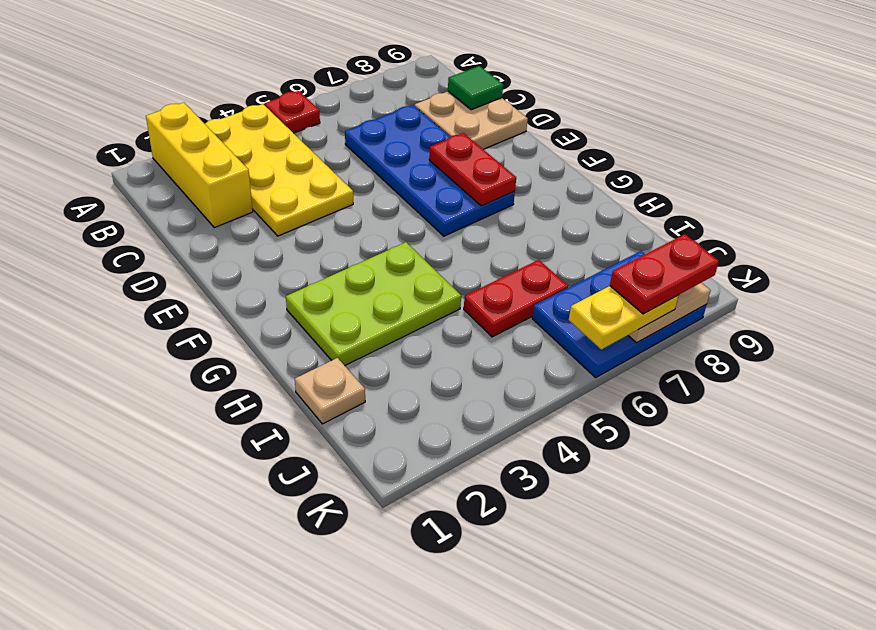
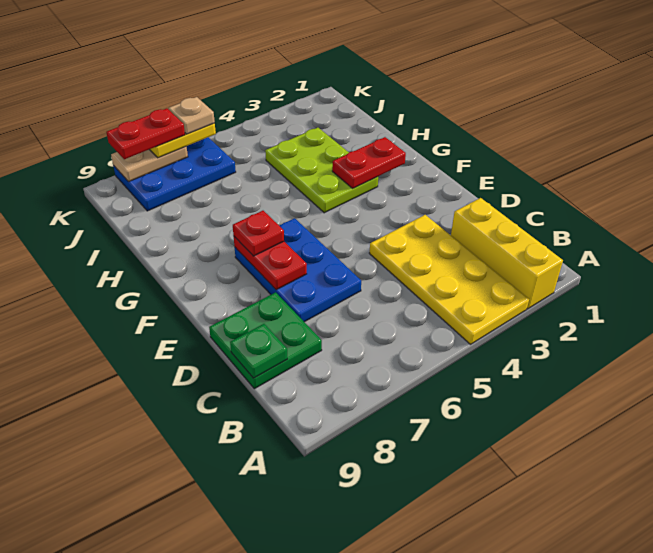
red 1x1 plate [265,91,320,133] -> red 1x1 plate moved to [233,211,284,256]
blue 2x4 plate [345,105,515,236] -> blue 2x3 plate [235,218,361,322]
tan 2x2 plate [414,91,528,149] -> green 2x2 plate [209,292,322,389]
green 1x1 tile [448,66,503,110] -> green 1x1 plate [230,324,287,378]
lime 2x3 plate [286,242,461,365] -> lime 2x3 plate turned to [265,128,378,213]
tan 1x1 plate [295,358,365,424] -> tan 1x1 plate moved to [169,97,215,134]
red 1x2 plate [464,260,568,337] -> red 1x2 plate moved to [332,137,406,188]

